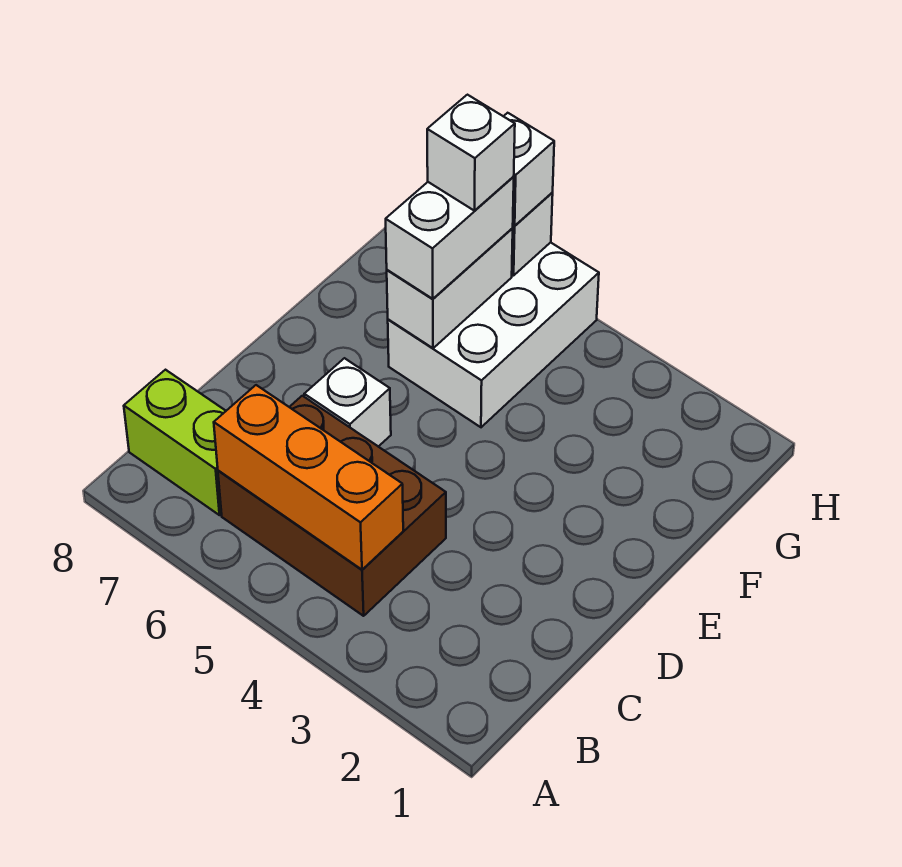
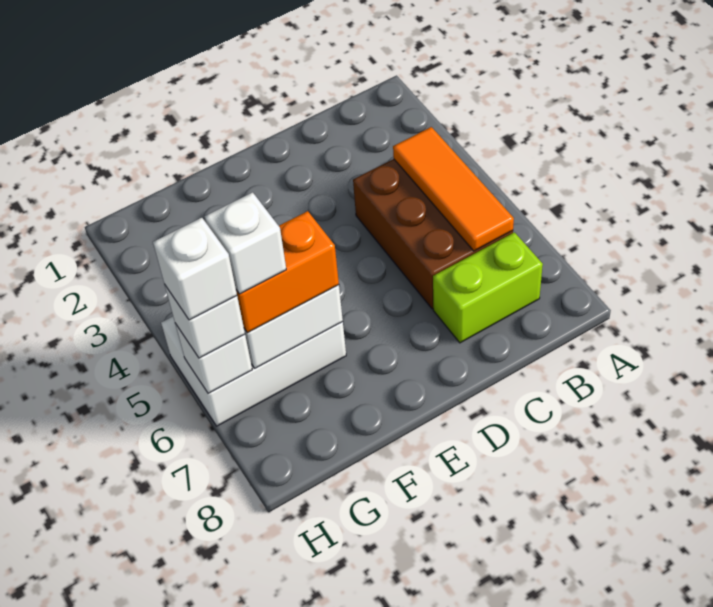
orange 1x3 brick [214,385,403,570] -> orange 1x3 tile [393,127,514,251]
lime 1x2 brick [124,370,226,515] -> lime 1x2 brick turned to [433,232,543,343]
white 1x1 brick [304,358,391,447] -> white 1x1 brick moved to [153,218,237,320]
white 1x2 brick [386,177,514,299] -> orange 1x2 brick [236,211,339,333]

